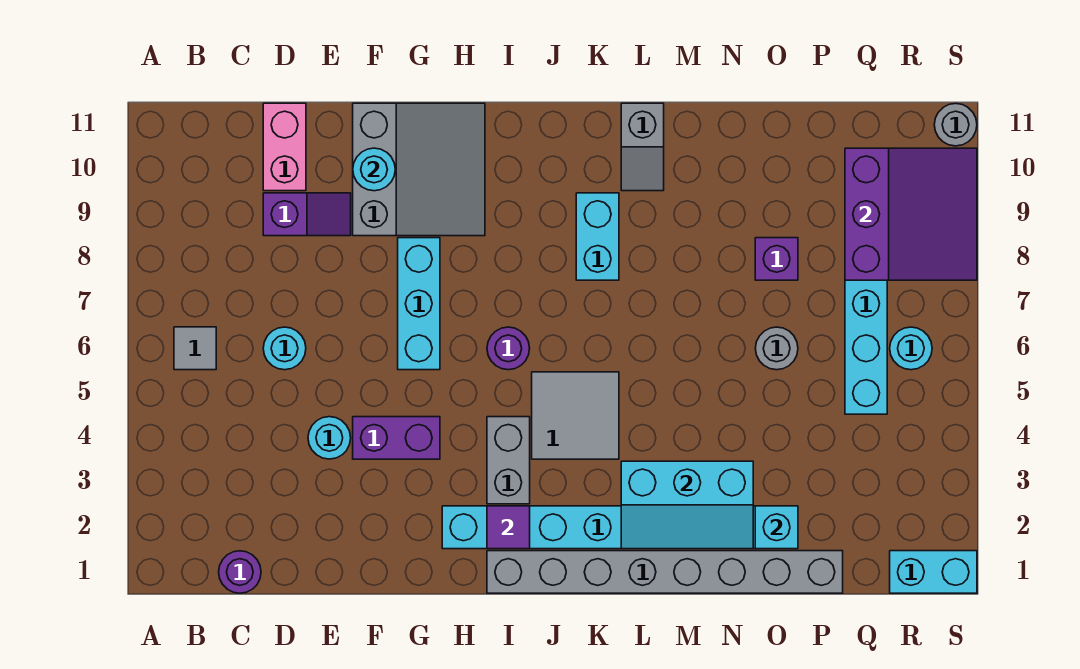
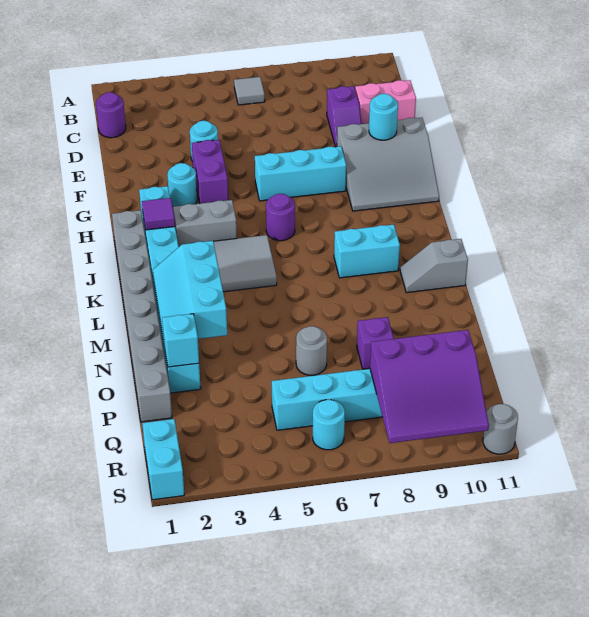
cyan 1x1 round brick [263,327,306,370] -> cyan 1x1 round brick moved to [167,163,197,207]

